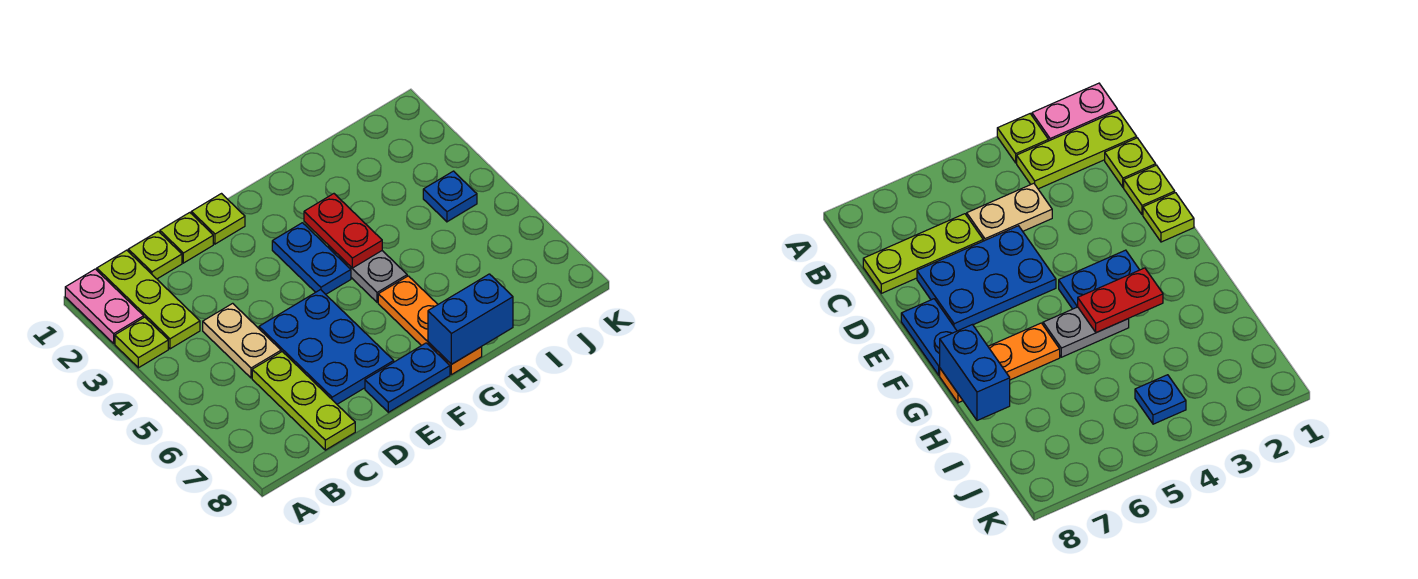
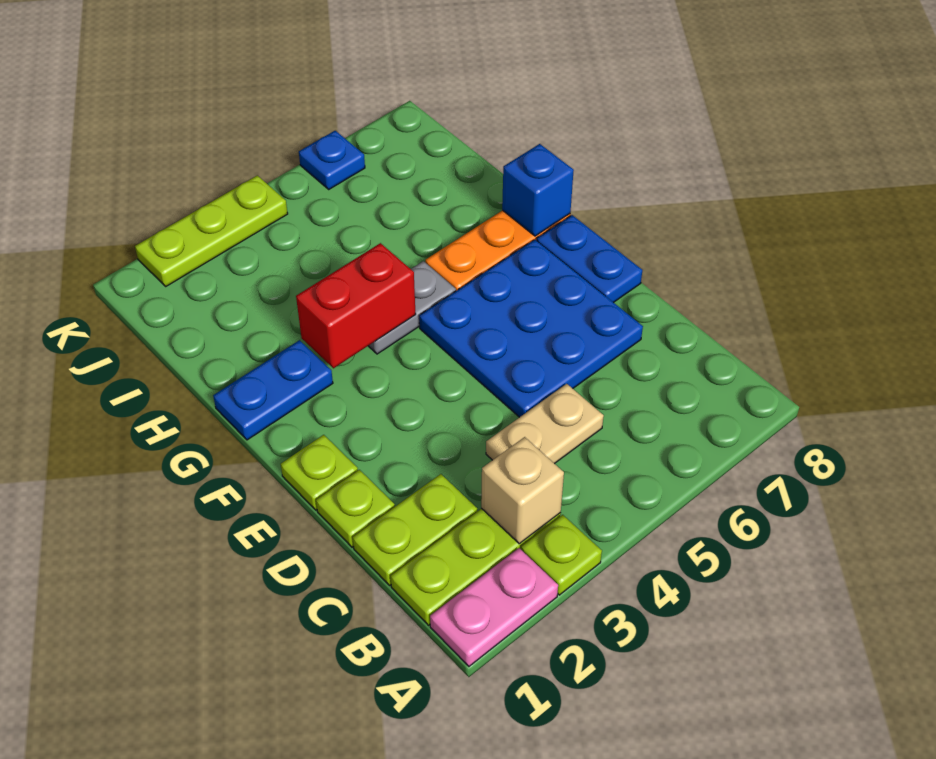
none -> tan 1x1 brick [481,437,564,544]
lime 1x1 plate [128,231,182,279] -> lime 1x2 plate [353,474,477,585]
lime 1x3 plate [252,352,355,450] -> lime 1x3 plate moved to [135,175,288,286]
blue 2x3 plate [259,290,394,404] -> blue 3x3 plate [419,240,643,417]
blue 1x2 plate [272,223,351,294] -> blue 1x2 plate moved to [213,340,333,440]
red 1x2 plate [304,194,382,268] -> red 1x2 brick [296,243,416,368]
blue 1x2 brick [428,274,513,364] -> blue 1x1 brick [502,144,574,236]
blue 1x1 plate [423,171,477,222] -> blue 1x1 plate moved to [299,131,365,189]

